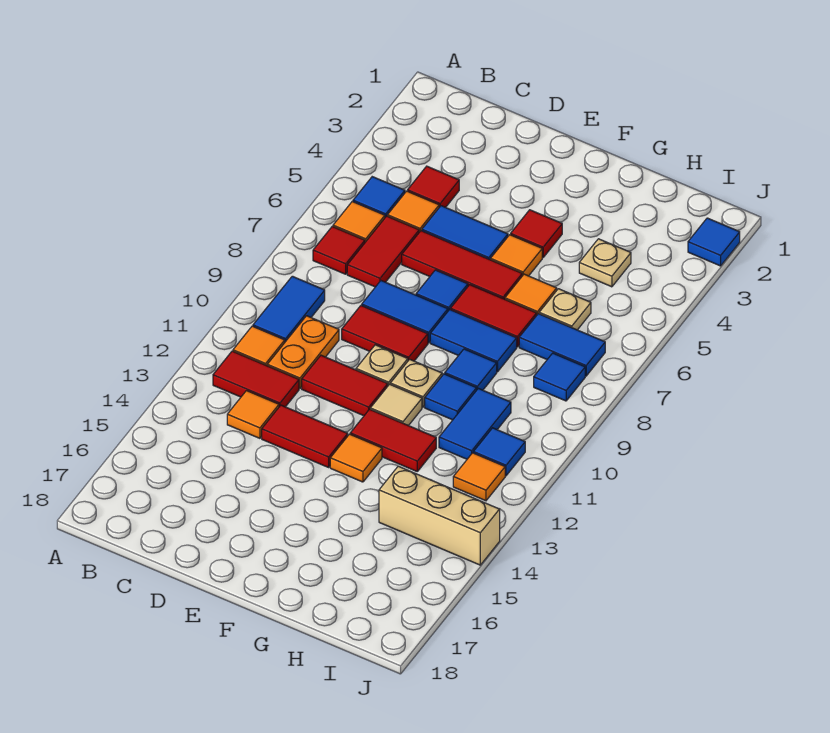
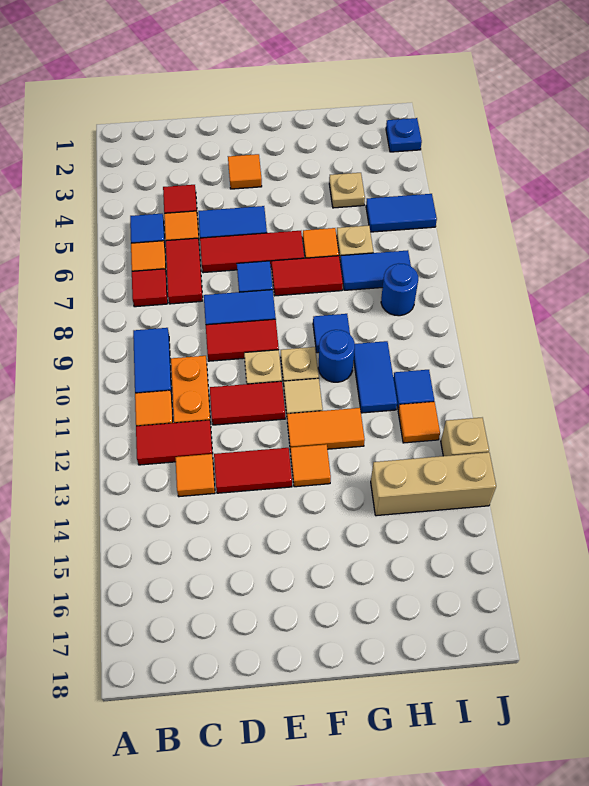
red 1x1 tile [511,210,562,258] -> none
orange 1x1 tile [491,235,542,276] -> orange 1x1 tile moved to [228,154,262,189]
blue 1x2 tile [430,310,517,372] -> blue 1x2 tile moved to [366,194,437,232]
red 1x2 tile [350,409,436,471] -> orange 1x2 tile [287,408,365,452]
blue 1x1 tile [425,374,477,420] -> blue 1x1 round brick [318,330,355,382]
blue 1x1 tile [534,353,585,401] -> blue 1x1 round brick [381,264,418,316]
blue 1x1 tile [688,218,740,266] -> blue 1x1 plate [386,118,422,152]
none -> tan 1x1 brick [441,418,489,456]

